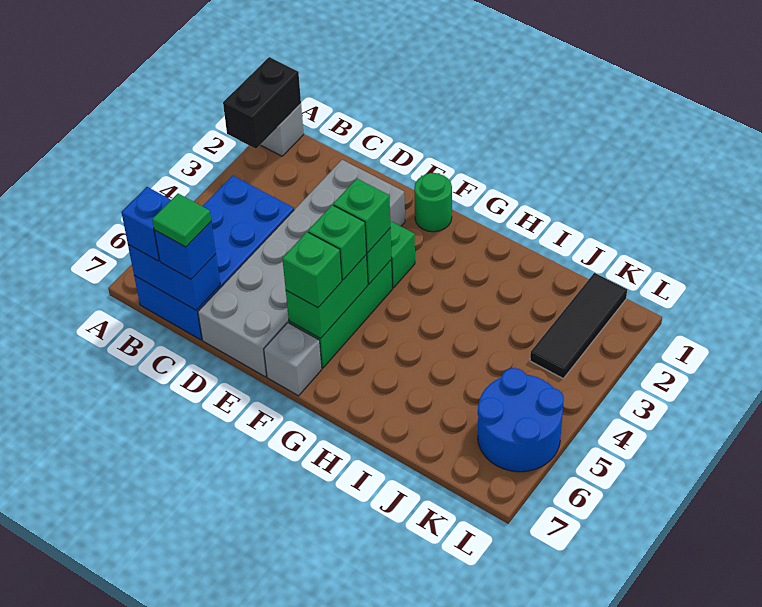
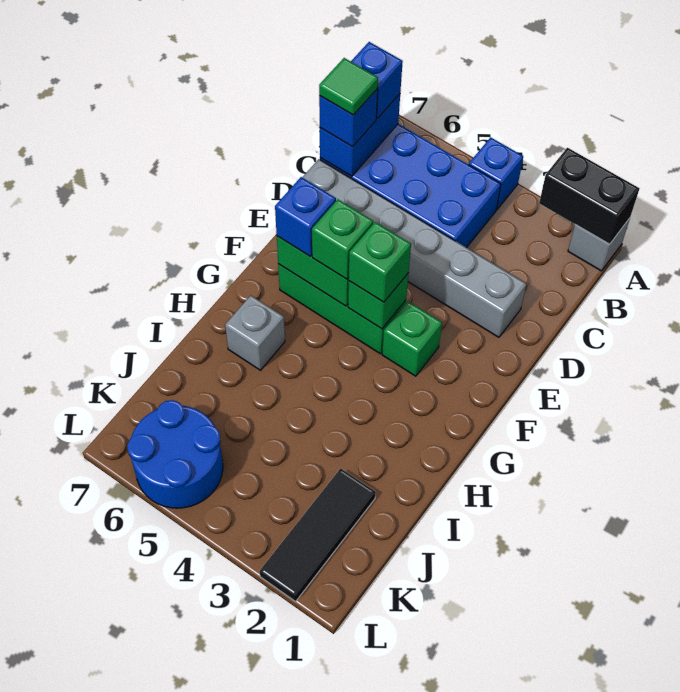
none -> blue 1x1 brick [469,137,523,209]
grey 2x6 brick [198,160,405,377] -> grey 1x6 brick [302,159,526,337]
green 1x1 round brick [414,173,452,232] -> none
green 1x1 brick [282,232,342,308] -> blue 1x1 brick [275,177,336,256]
grey 1x1 brick [264,323,322,396] -> grey 1x1 brick moved to [225,295,285,370]
black 1x3 tile [530,273,627,378] -> black 1x3 tile turned to [260,468,376,601]

